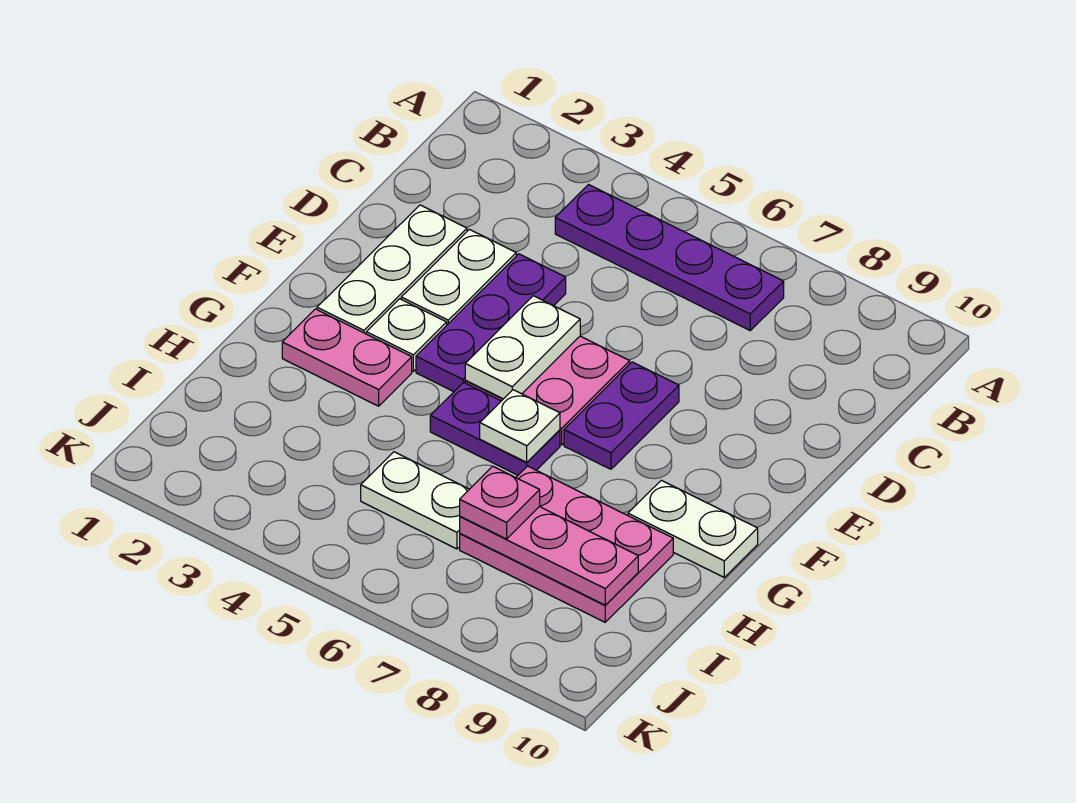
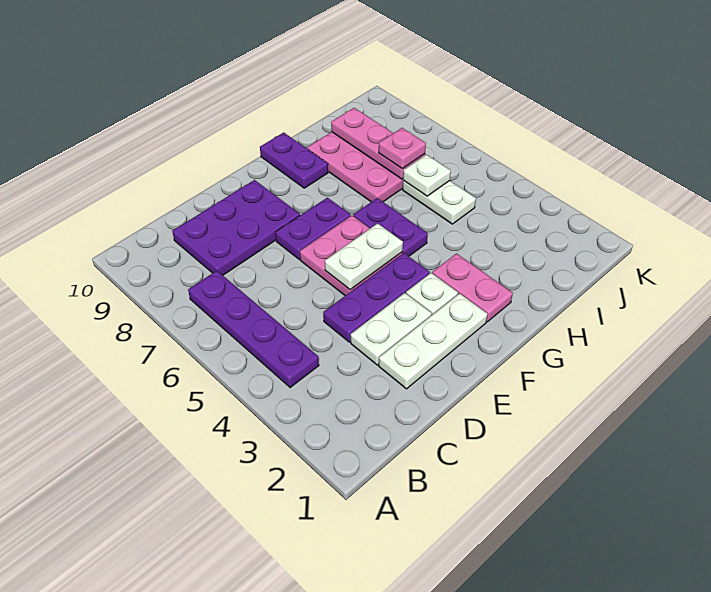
none -> purple 2x3 plate [172,180,300,275]
white 1x1 plate [480,390,560,462] -> white 1x1 plate moved to [403,155,451,196]
white 1x2 plate [628,480,758,577] -> purple 1x2 plate [260,132,328,188]

